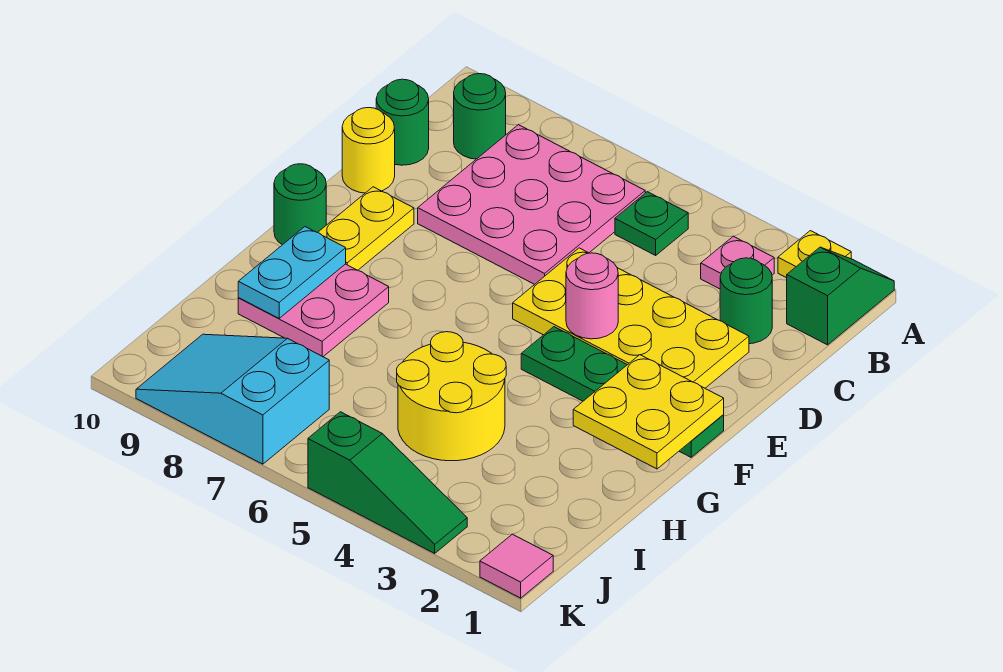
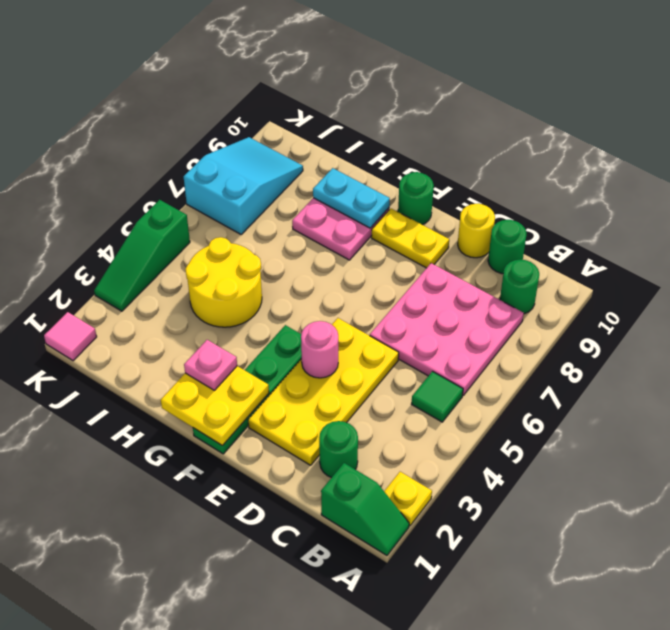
pink 1x1 plate [701,236,774,289] -> pink 1x1 plate moved to [184,340,237,390]
green 1x1 plate [615,192,688,255] -> green 1x1 tile [412,371,463,422]

